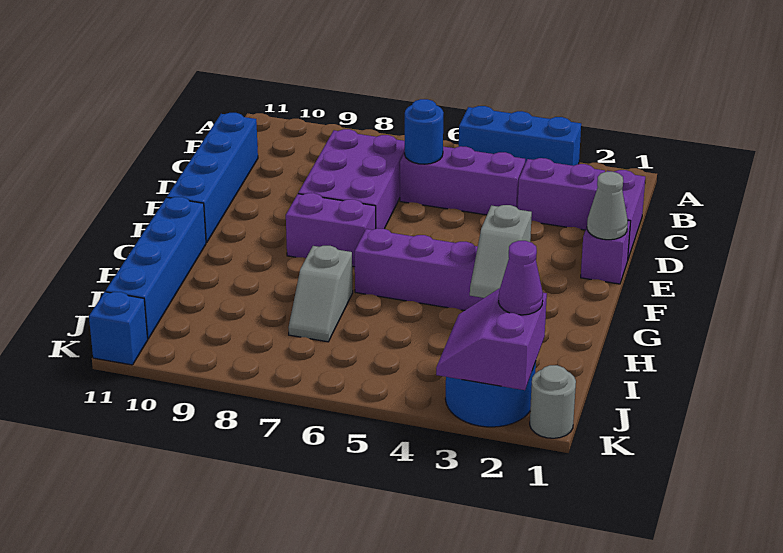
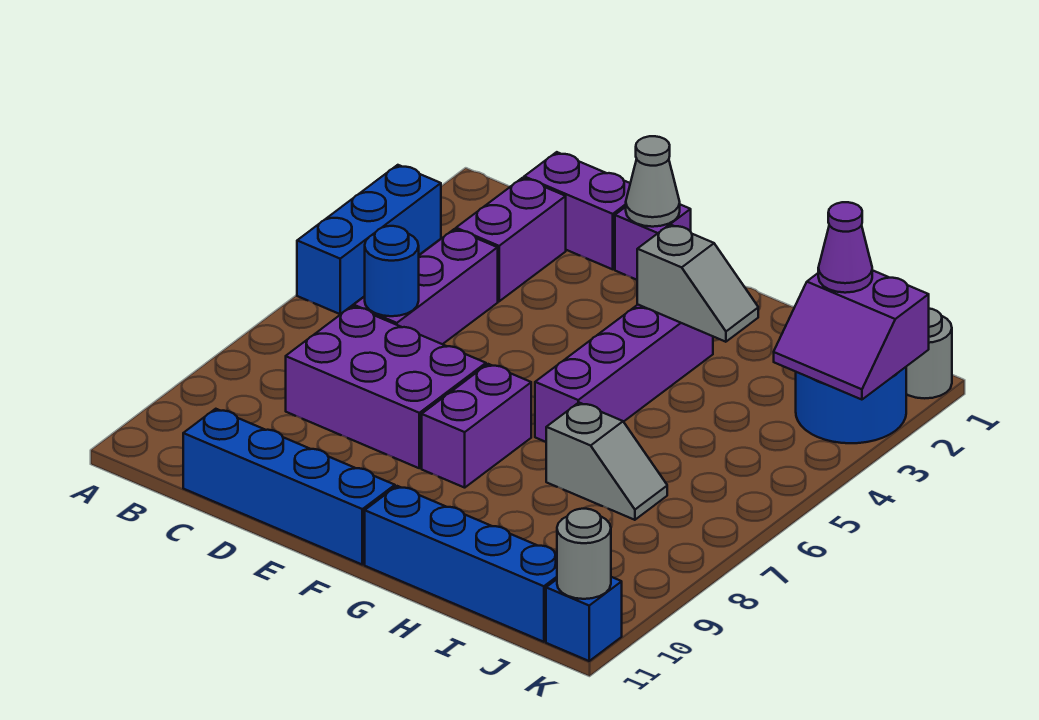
none -> grey 1x1 round brick [557,509,611,599]

